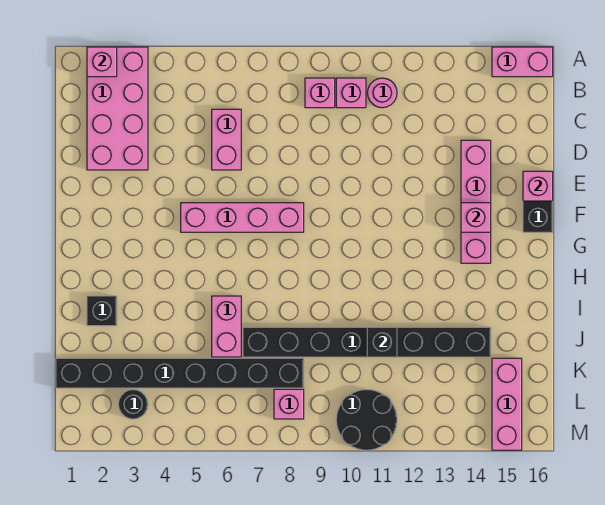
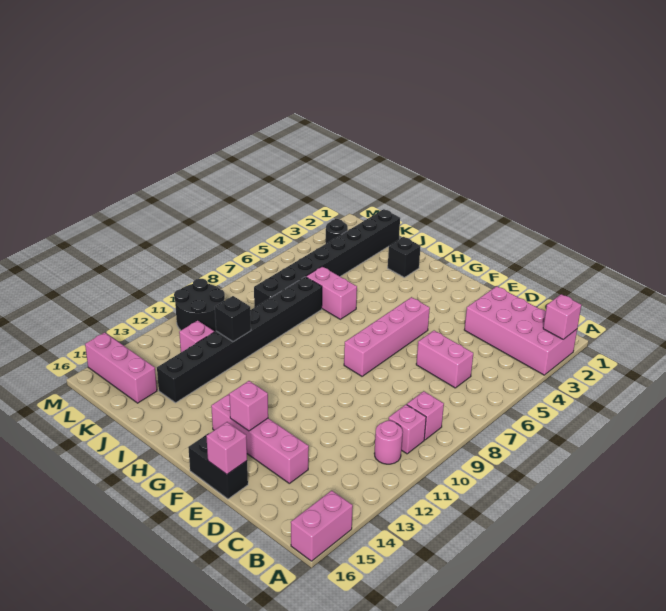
pink 1x1 brick [274,389,304,419] -> pink 1x1 brick moved to [179,320,214,352]

